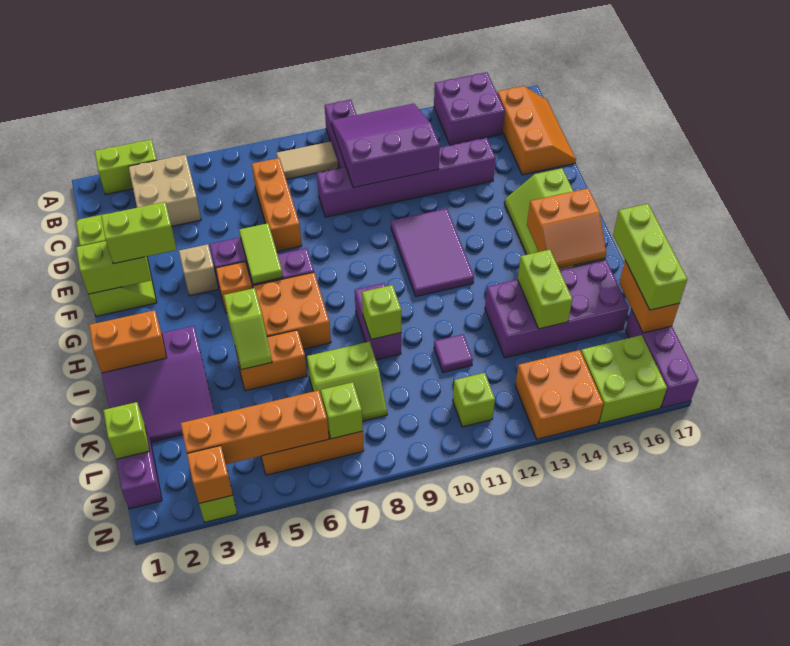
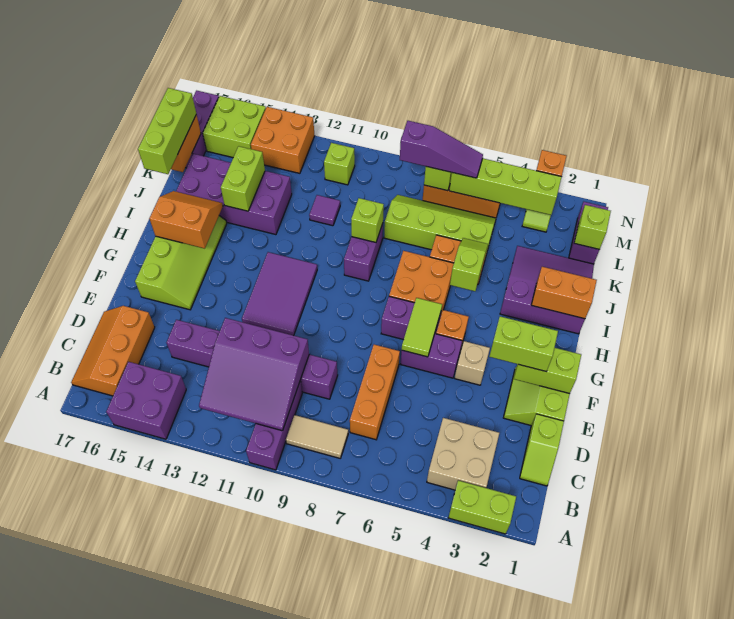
lime 2x2 slope [307,341,387,421] -> lime 2x4 slope [384,195,496,258]
orange 1x4 brick [181,390,329,464] -> lime 1x4 brick [449,158,561,215]
none -> purple 1x3 slope [400,121,483,178]

